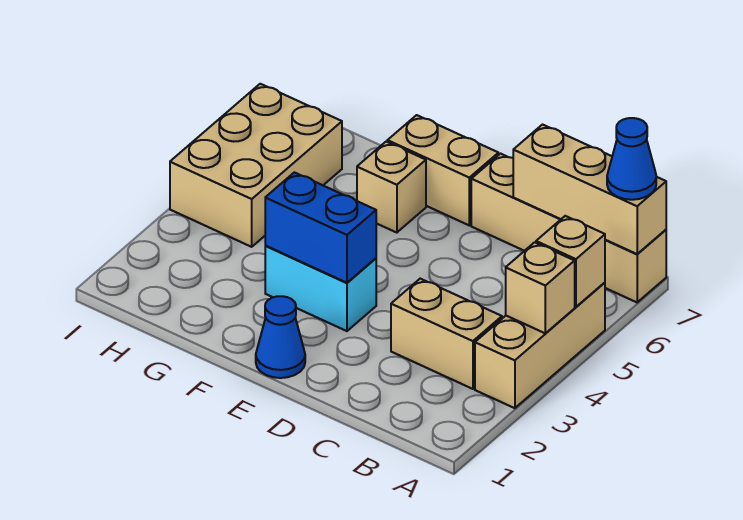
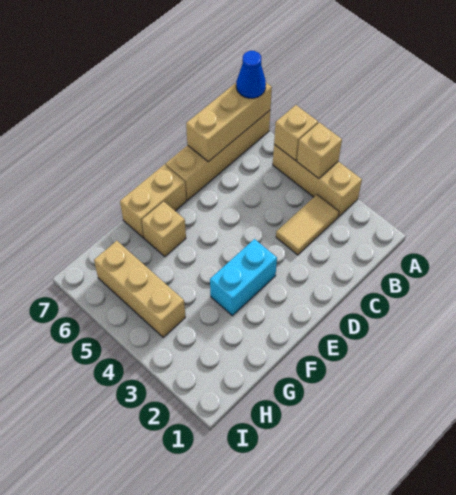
tan 1x2 brick [391,279,502,389] -> tan 1x2 tile [276,195,339,255]
blue 1x1 cone [256,296,305,378] -> none
blue 1x2 brick [265,172,376,283] -> none
tan 2x3 brick [170,84,342,247] -> tan 1x3 brick [94,241,186,337]

